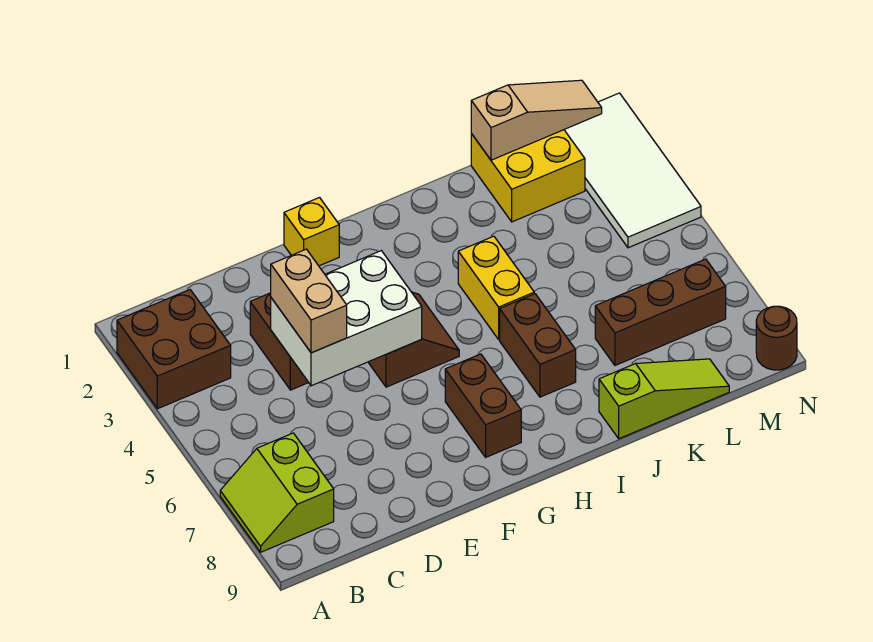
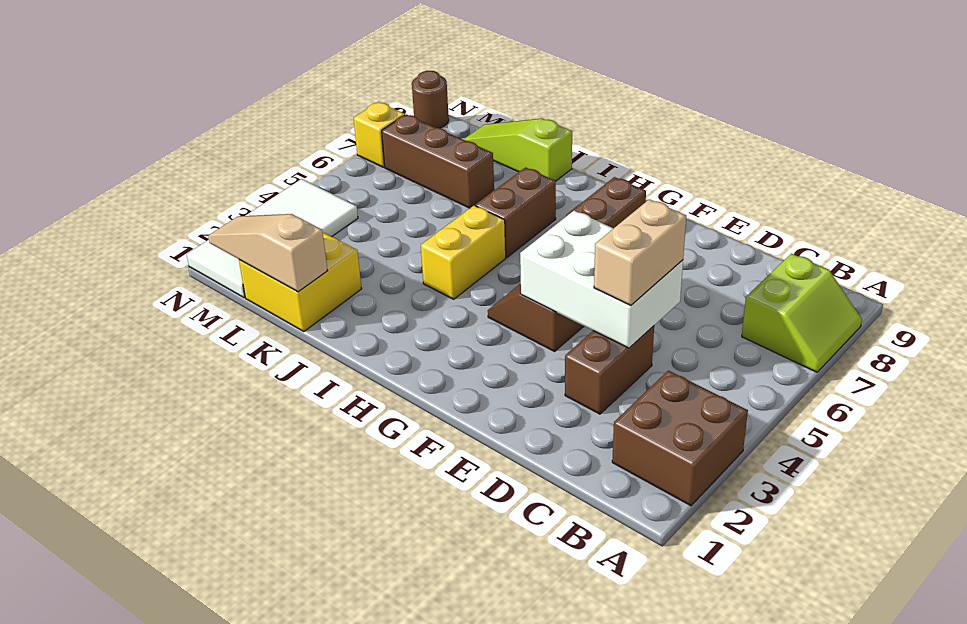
yellow 1x1 brick [284,198,339,266] -> yellow 1x1 brick moved to [354,102,405,167]

